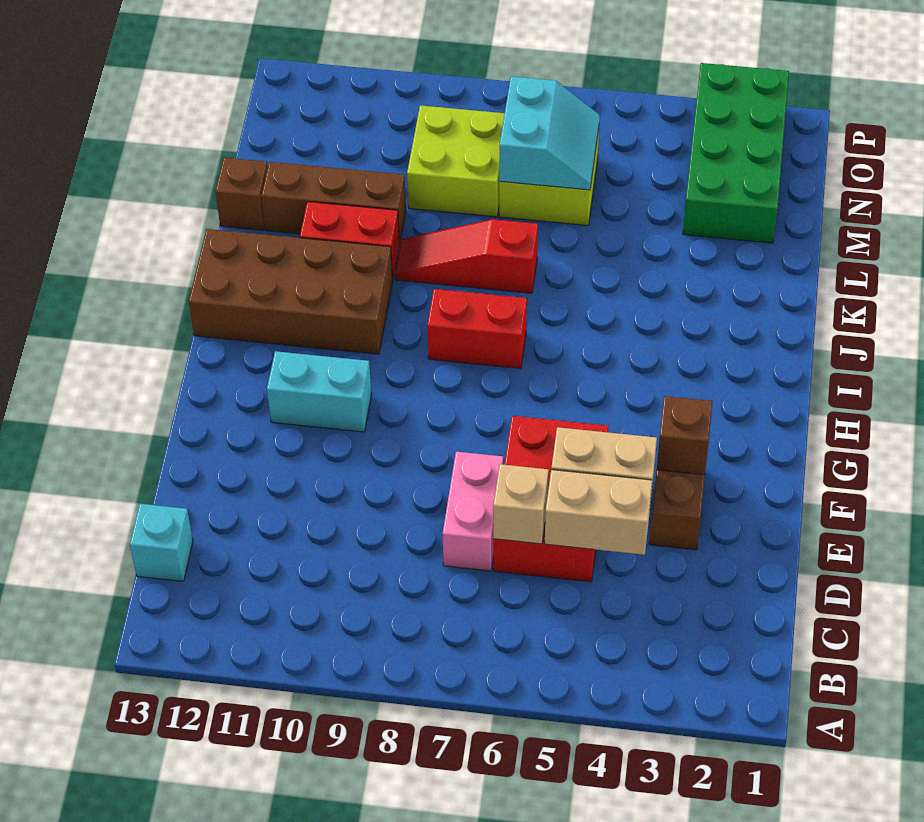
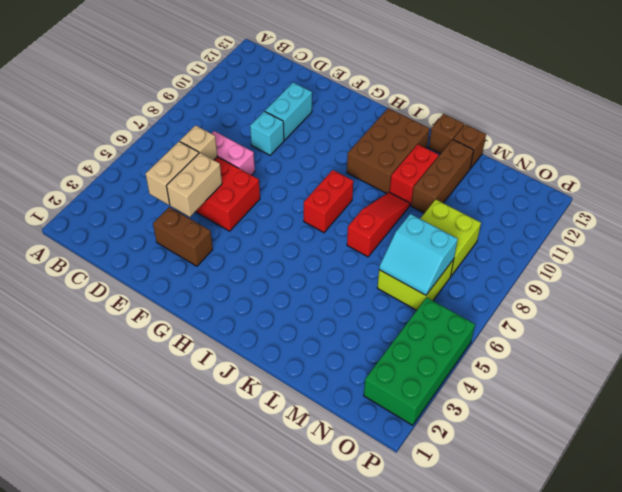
cyan 1x1 brick [130,504,193,581] -> cyan 1x1 brick moved to [250,111,284,155]
brown 1x1 brick [657,396,713,475] -> brown 1x1 brick moved to [429,114,464,154]
cyan 1x2 brick [267,351,372,432] -> cyan 1x2 brick moved to [265,83,312,140]
brown 2x4 brick [189,229,393,354] -> brown 2x3 brick [347,108,430,194]
green 2x4 brick [683,63,789,243] -> green 2x4 brick turned to [364,297,475,425]

